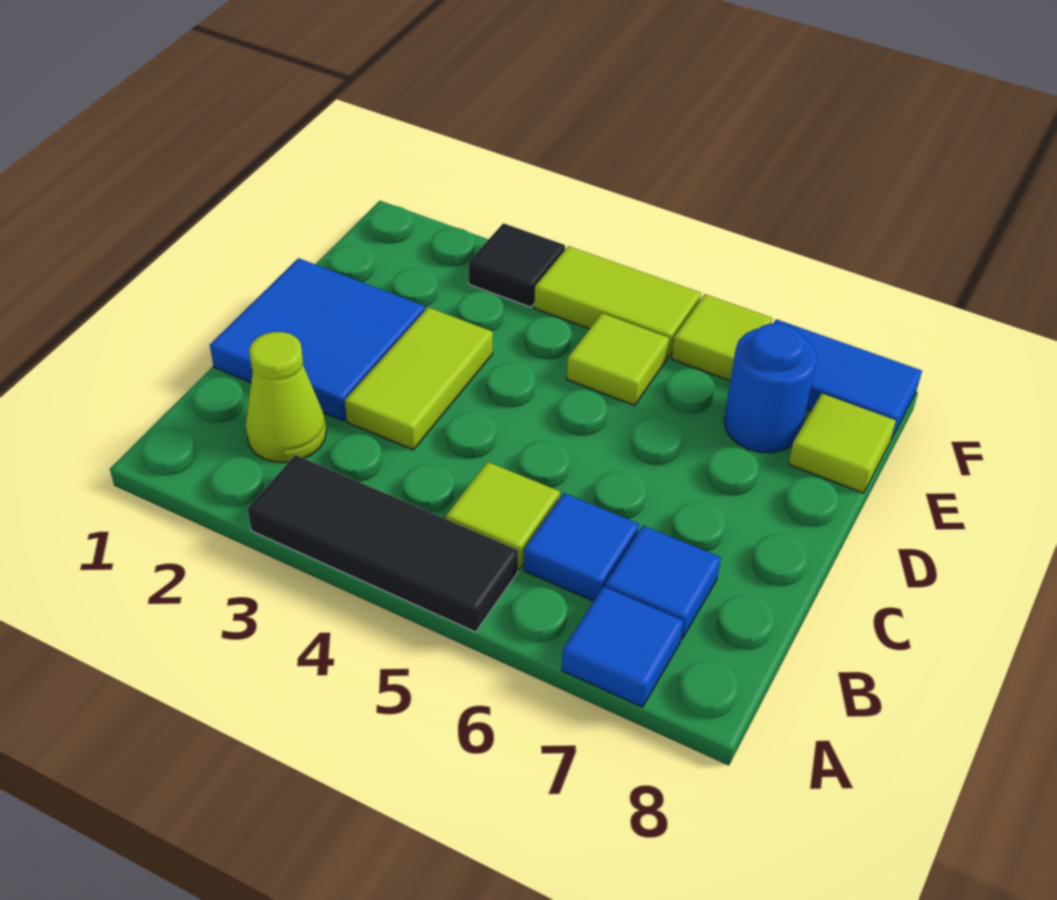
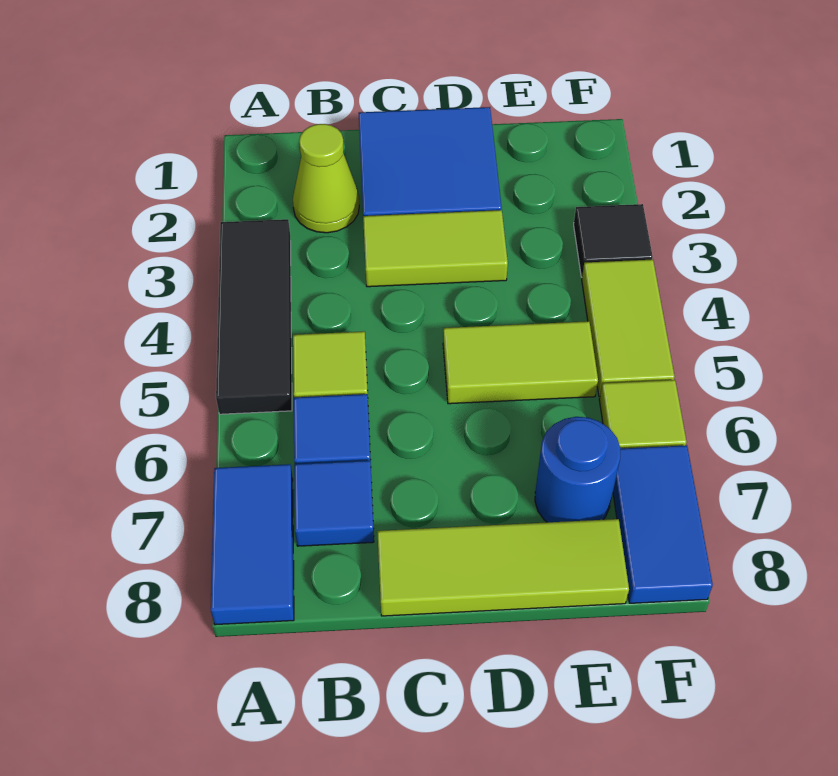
blue 1x1 tile [562,587,683,707] -> blue 1x2 tile [211,464,294,625]
lime 1x1 tile [567,313,669,405] -> lime 1x2 tile [443,321,598,404]
lime 1x1 tile [789,394,896,493] -> lime 1x3 tile [377,519,629,616]

